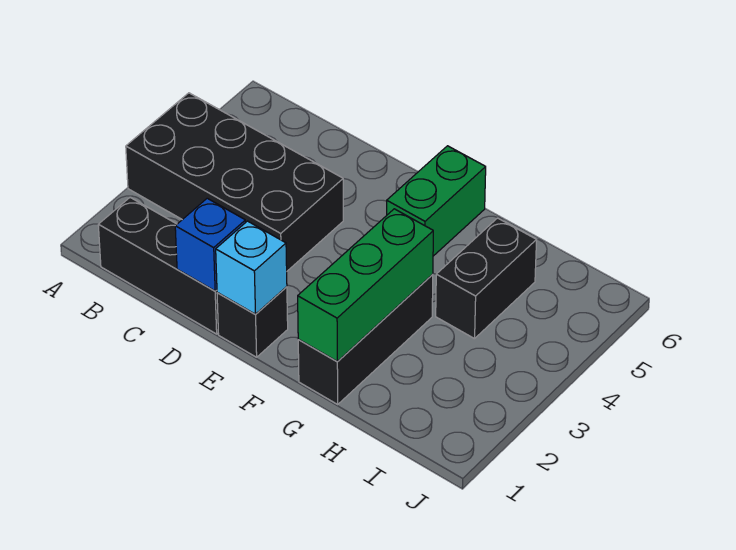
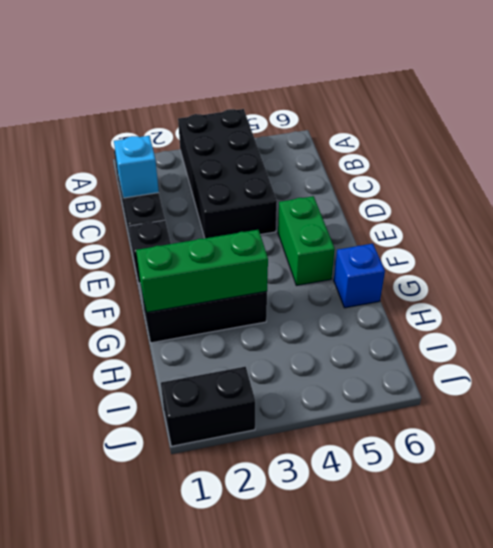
blue 1x1 brick [175,198,246,291] -> blue 1x1 brick moved to [334,244,385,308]
cyan 1x1 brick [216,221,287,314] -> cyan 1x1 brick moved to [114,136,159,198]
green 1x2 brick [387,146,486,256] -> green 1x2 brick turned to [278,196,335,286]
black 1x2 brick [436,218,537,339] -> black 1x2 brick moved to [161,367,255,446]

